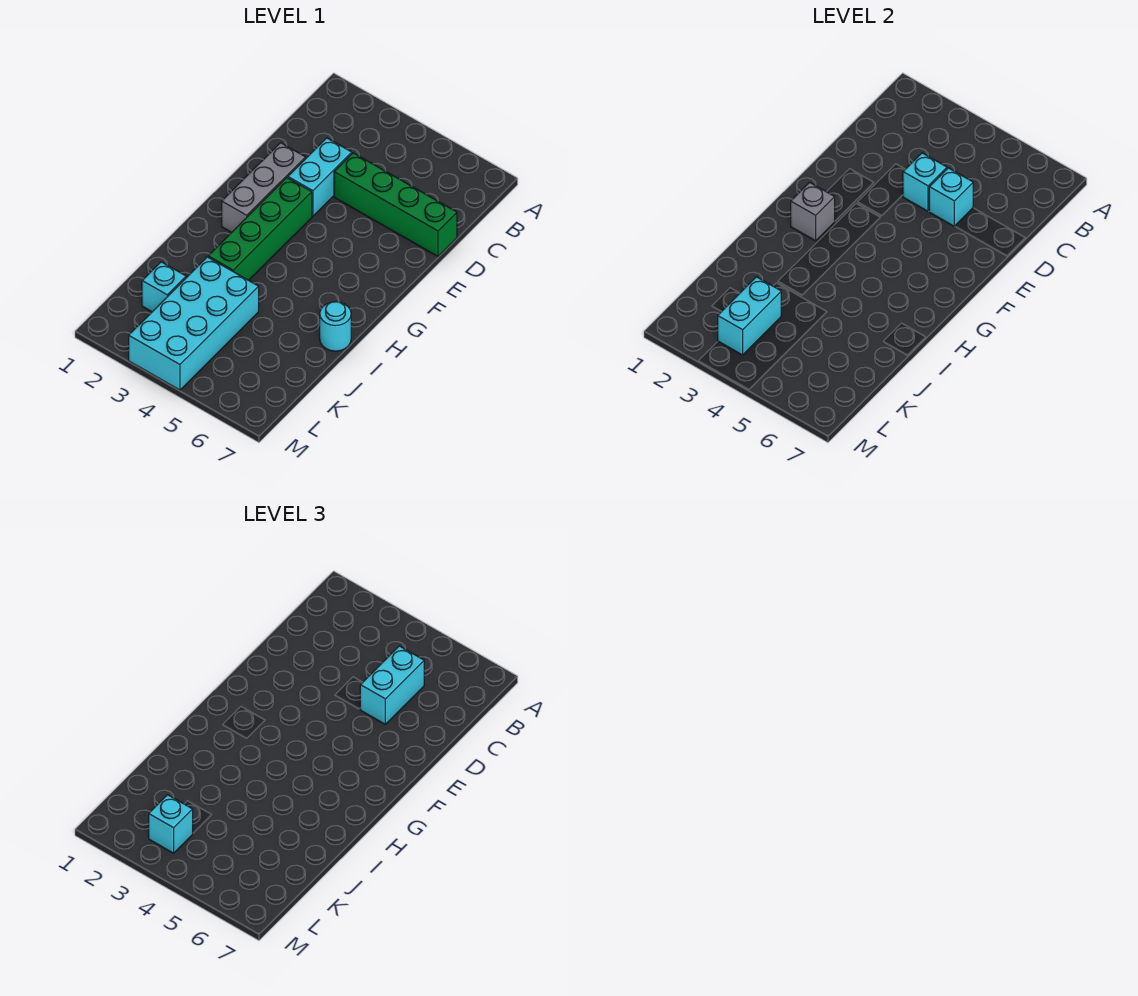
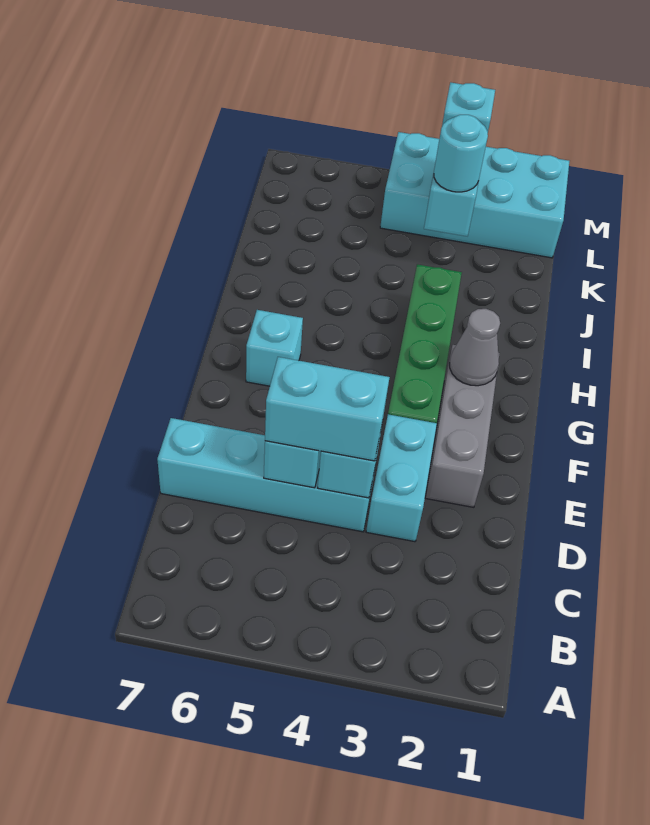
cyan 1x2 brick [360,646,424,724] -> cyan 1x2 brick turned to [265,357,390,461]
green 1x4 brick [334,153,457,256] -> cyan 1x4 brick [157,418,377,532]
grey 1x1 brick [791,182,835,241] -> grey 1x1 cone [450,309,500,386]
cyan 1x1 round brick [320,302,351,351] -> cyan 1x1 round brick moved to [434,115,488,192]
cyan 2x4 brick [129,257,259,390] -> cyan 2x4 brick turned to [380,132,569,258]
cyan 1x1 brick [142,262,186,312] -> cyan 1x1 brick moved to [246,310,303,386]

